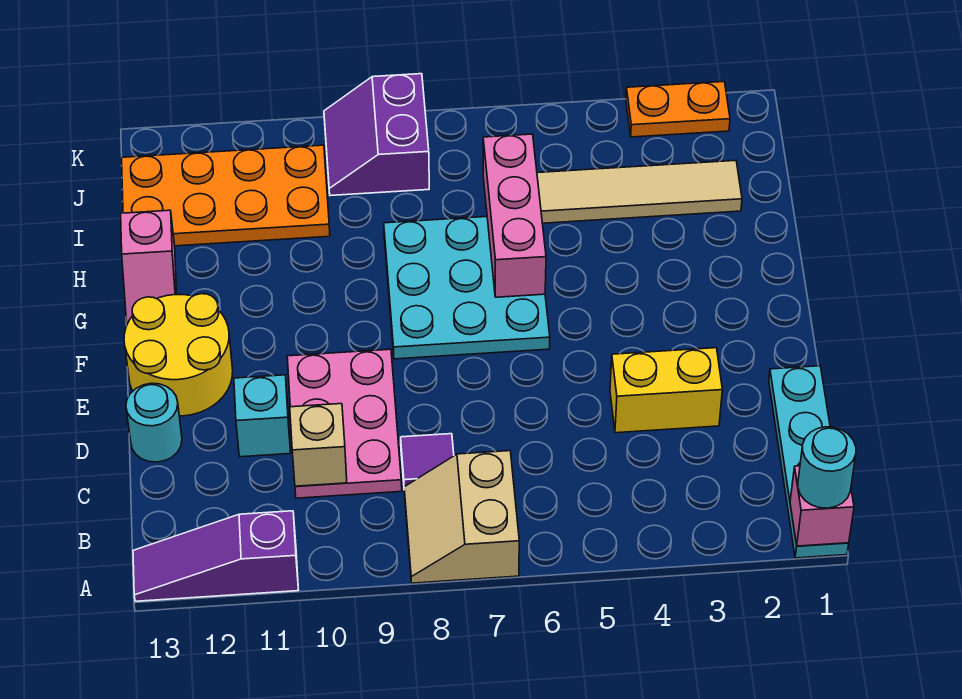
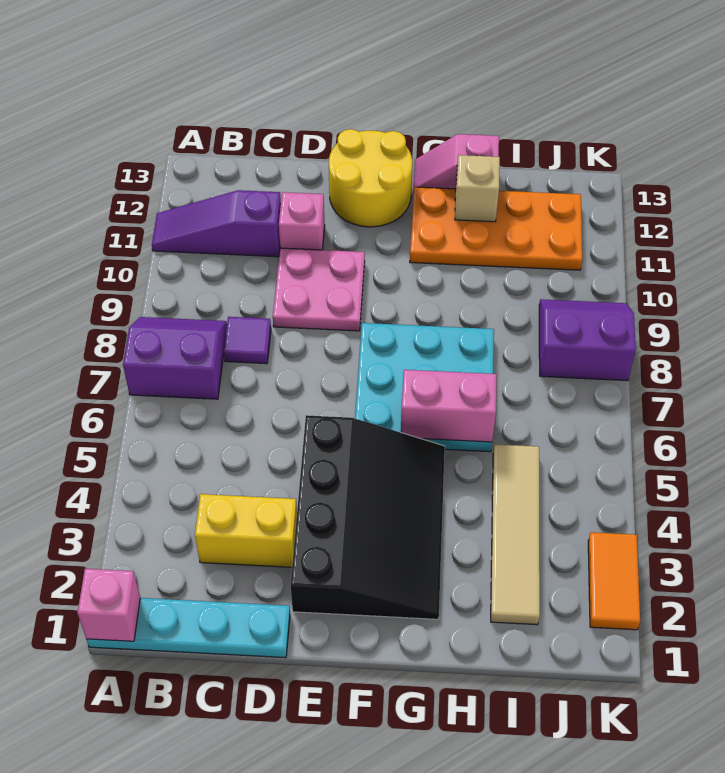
cyan 1x1 round brick [798,427,856,508] -> none
tan 2x2 slope [404,451,519,583] -> purple 2x2 slope [123,317,227,399]
purple 1x3 slope [133,511,298,601] -> purple 1x3 slope turned to [152,190,281,257]
pink 2x3 plate [287,349,402,498] -> pink 2x2 plate [273,248,365,331]
tan 1x1 brick [290,404,347,486] -> tan 1x1 brick moved to [455,155,500,222]
yellow 1x2 brick [610,348,722,433] -> yellow 1x2 brick turned to [195,494,297,567]
cyan 1x1 brick [234,375,291,457] -> pink 1x1 brick [279,192,325,250]
cyan 1x1 round brick [126,383,182,462] -> none
none -> black 3x4 slope [291,415,445,619]
pink 1x3 brick [483,134,546,297] -> pink 1x2 brick [401,370,497,442]
orange 2x4 plate [122,145,330,246] -> orange 2x4 plate turned to [410,187,582,270]
orange 1x2 plate [626,82,730,137] -> orange 1x2 tile [588,532,640,630]

